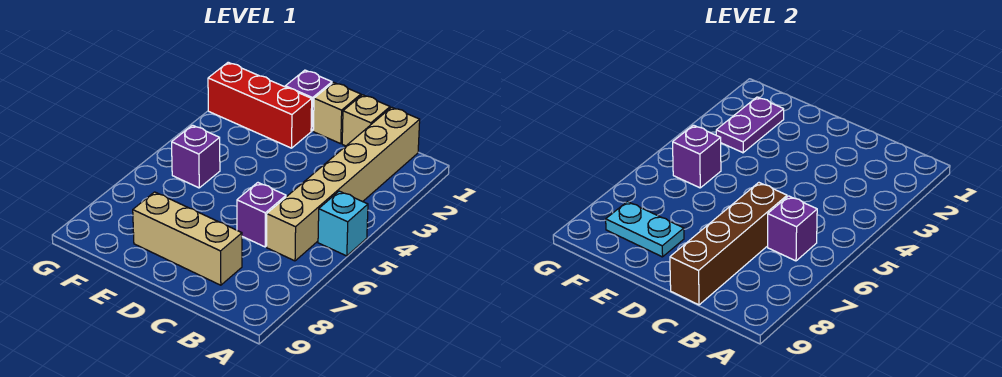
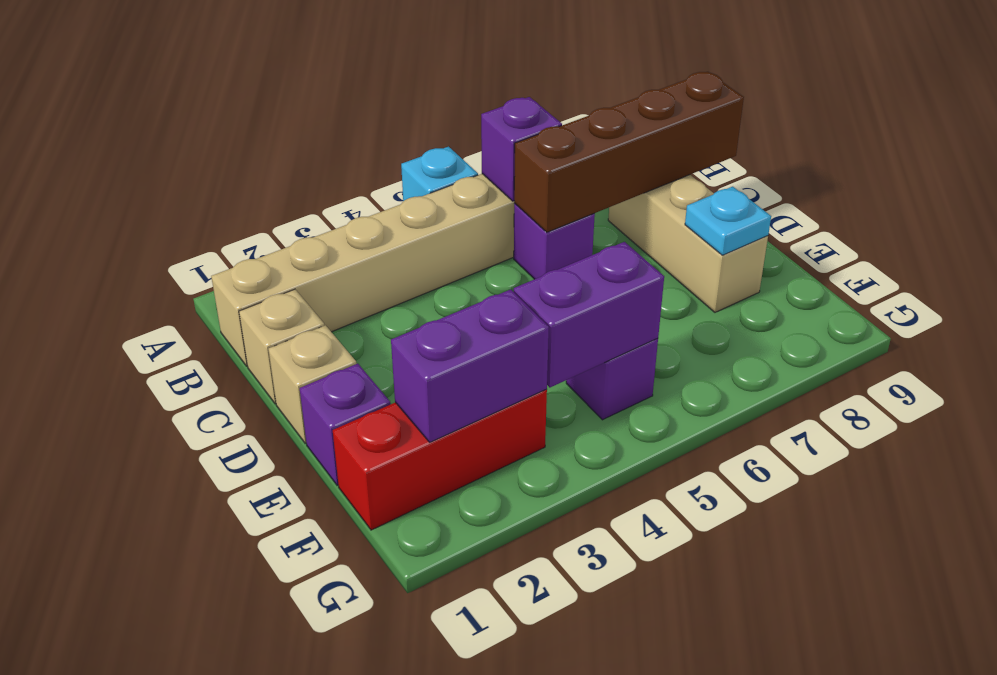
red 1x3 brick [208,62,312,148] -> red 1x3 brick turned to [333,389,547,530]
cyan 1x2 plate [606,202,684,257] -> cyan 1x1 plate [685,187,771,255]
purple 1x2 plate [716,97,784,153] -> purple 1x2 brick [391,289,549,442]
purple 1x1 brick [673,125,721,188] -> purple 1x2 brick [514,242,664,387]

